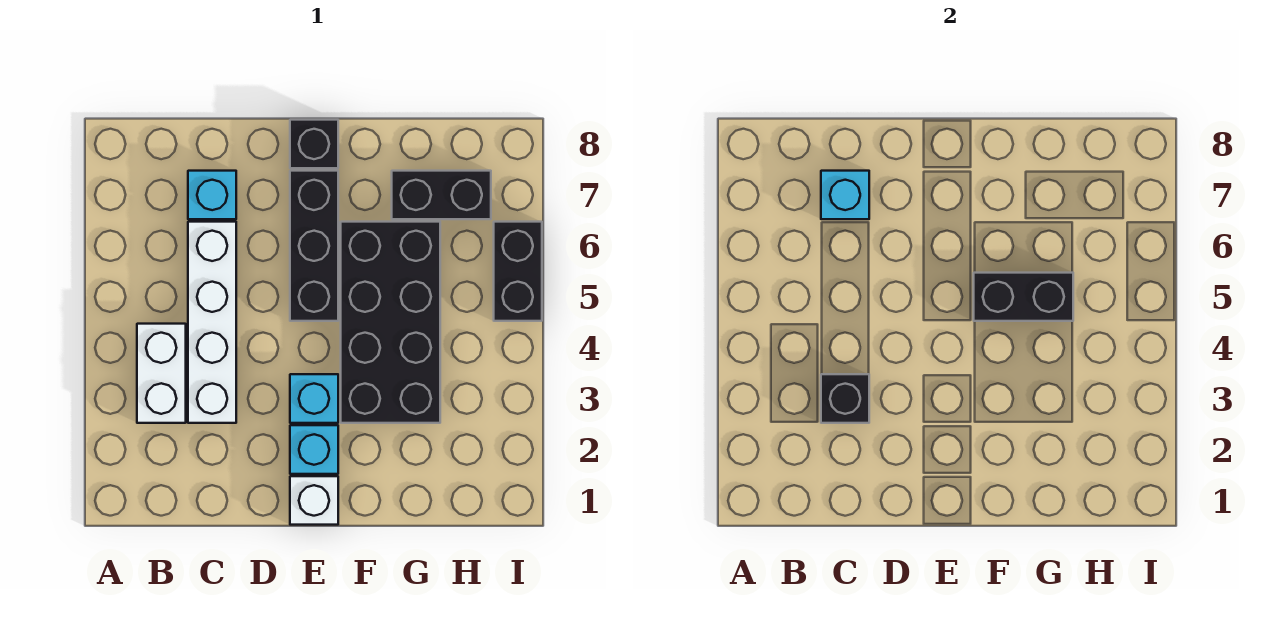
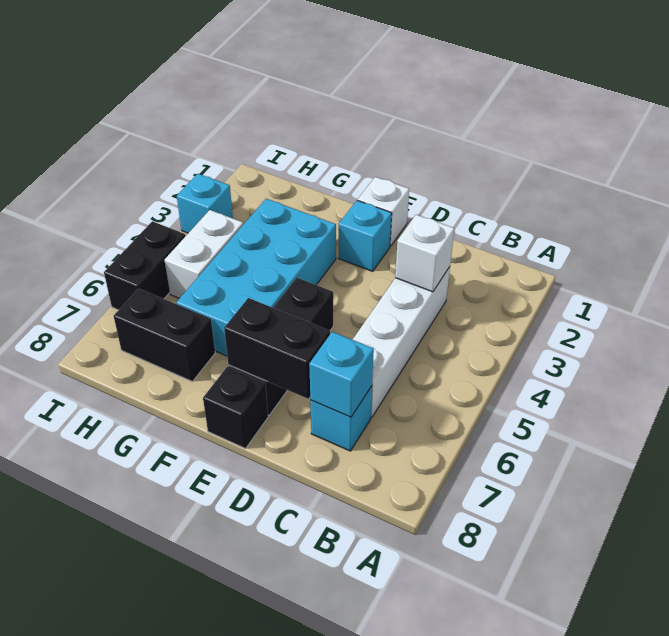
white 1x2 brick [137,324,186,423] -> white 1x2 brick moved to [165,210,243,298]
black 1x1 brick [821,374,869,423] -> white 1x1 brick [395,215,454,292]
cyan 1x1 brick [290,374,338,423] -> cyan 1x1 brick moved to [177,174,233,233]
black 2x4 brick [341,222,440,423] -> cyan 2x4 brick [176,199,336,356]
black 1x2 brick [974,273,1073,321] -> black 1x2 brick moved to [224,298,330,399]

